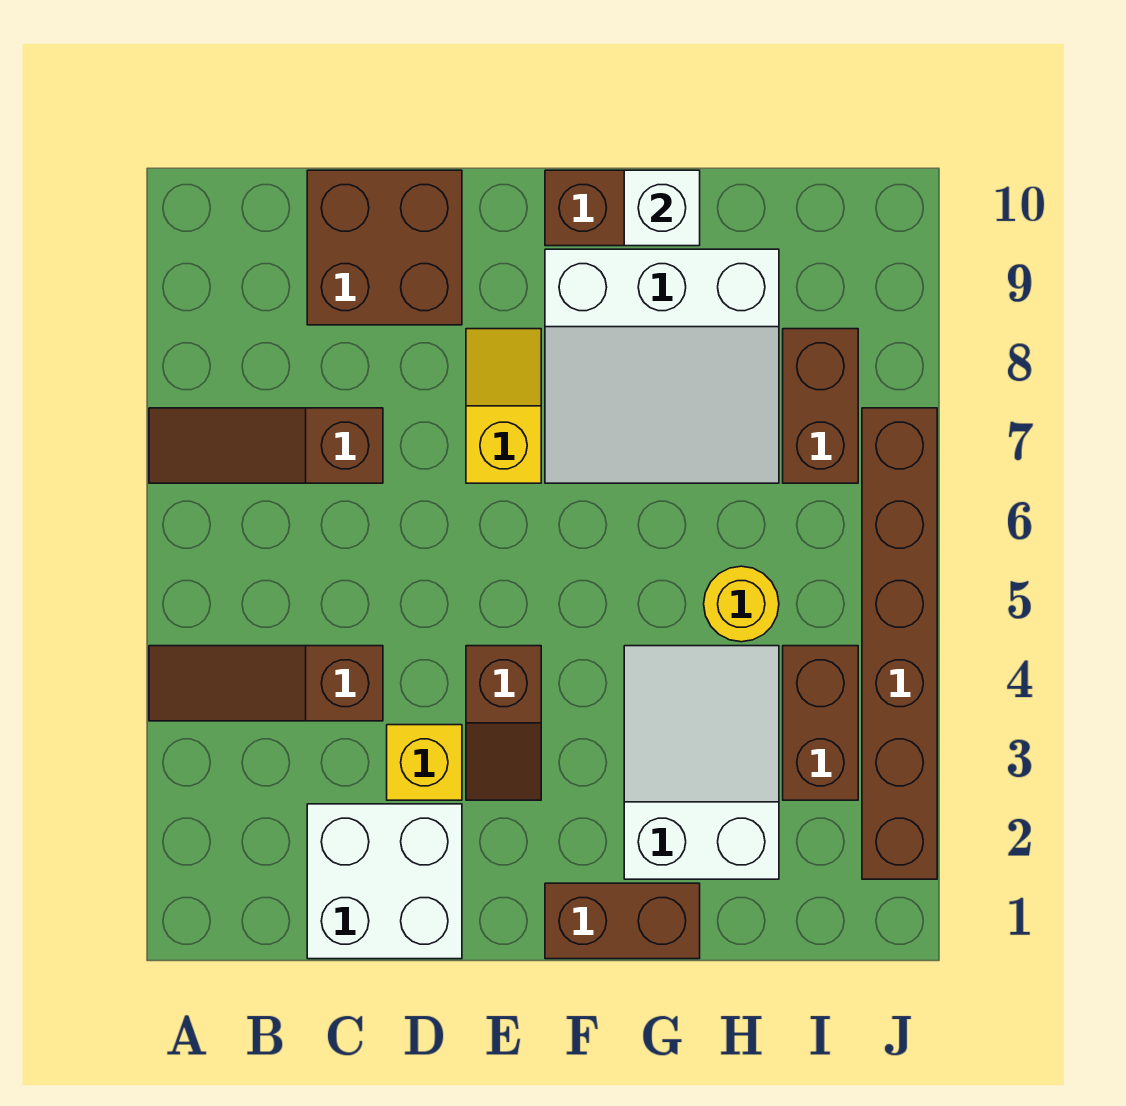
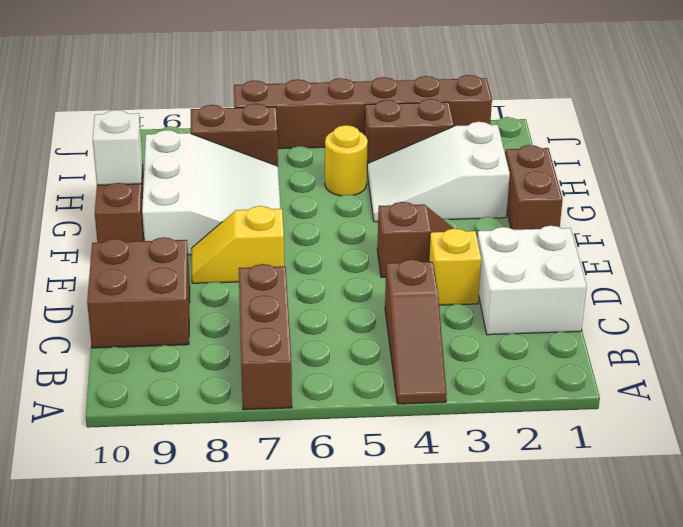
brown 1x3 slope [149,408,383,483] -> brown 1x3 brick [239,264,292,410]

